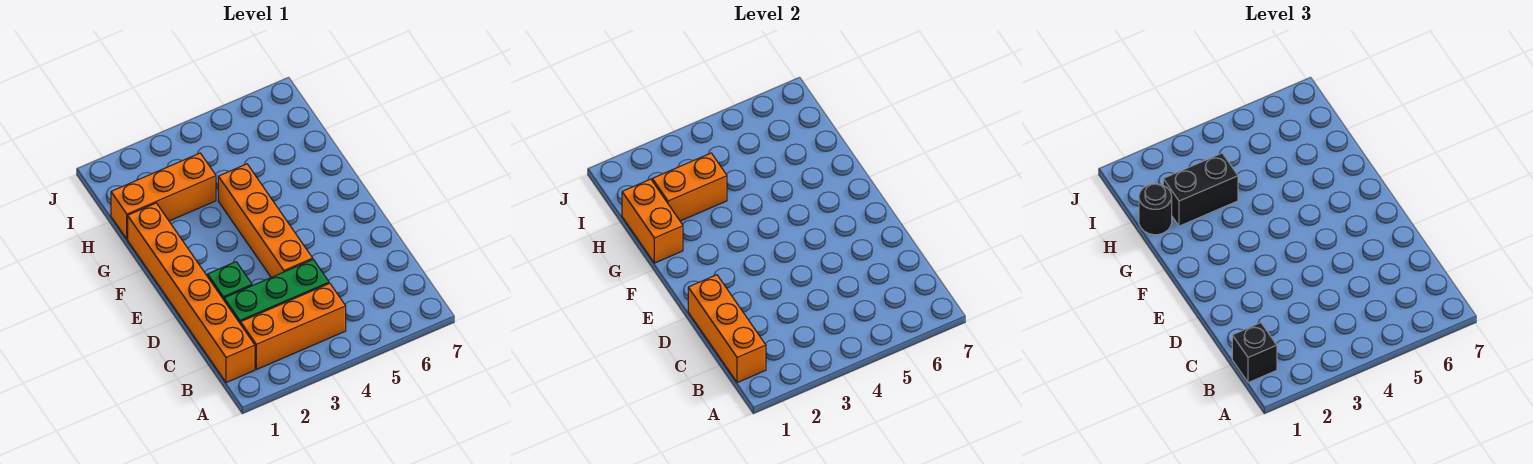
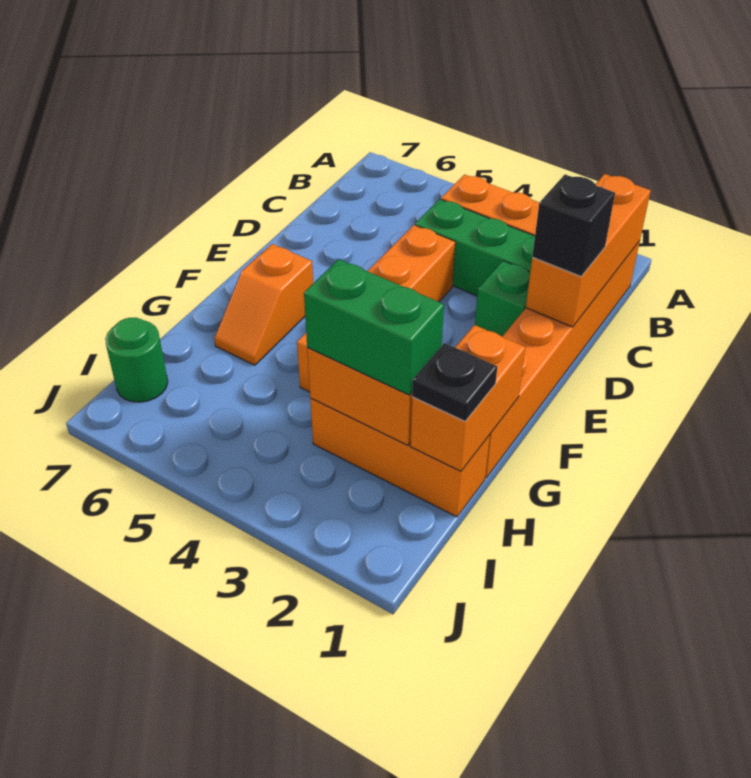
black 1x1 brick [1232,323,1277,383] -> black 1x1 brick moved to [532,175,615,276]
none -> orange 1x2 slope [214,244,313,365]
black 1x1 round brick [1139,184,1172,235] -> black 1x1 plate [412,343,497,421]
black 1x2 brick [1163,153,1238,226] -> green 1x2 brick [304,259,444,395]
none -> green 1x1 round brick [105,318,168,402]

